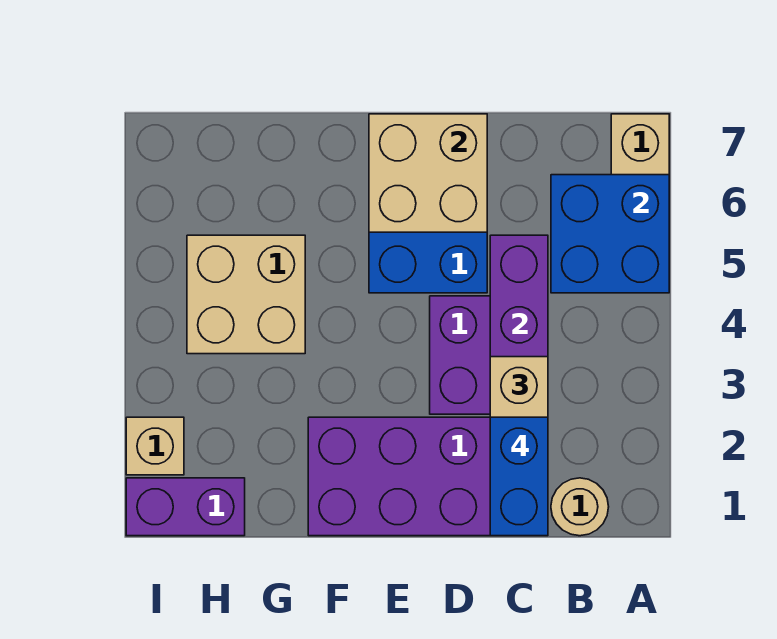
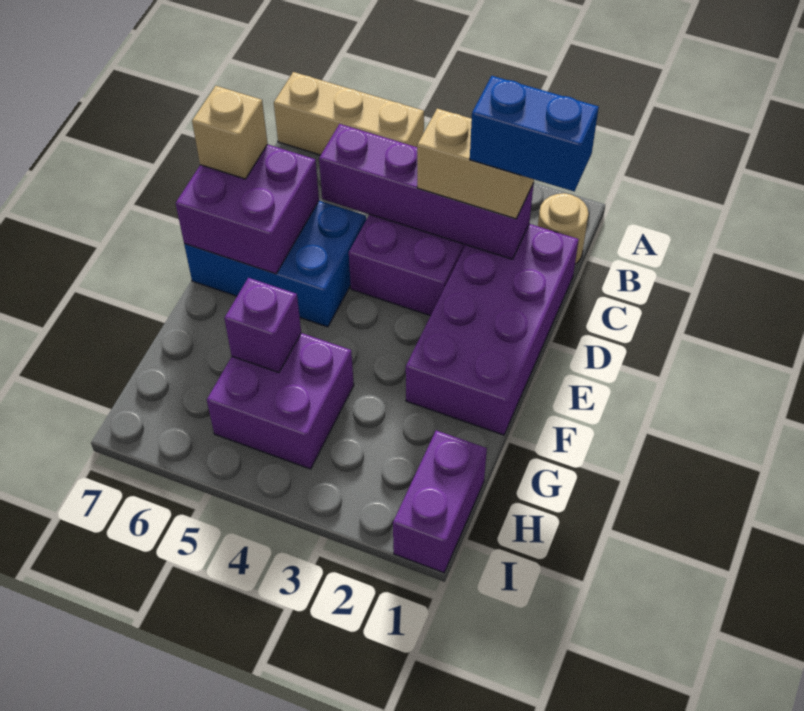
blue 2x2 brick [551,175,669,293] -> none
tan 2x2 brick [369,114,487,232] -> purple 2x2 brick [176,144,319,274]
tan 2x2 brick [187,235,305,354] -> purple 2x2 brick [207,333,354,469]
none -> purple 1x1 brick [224,278,301,373]
tan 1x1 brick [126,417,184,475] -> tan 1x1 brick moved to [192,86,268,179]

